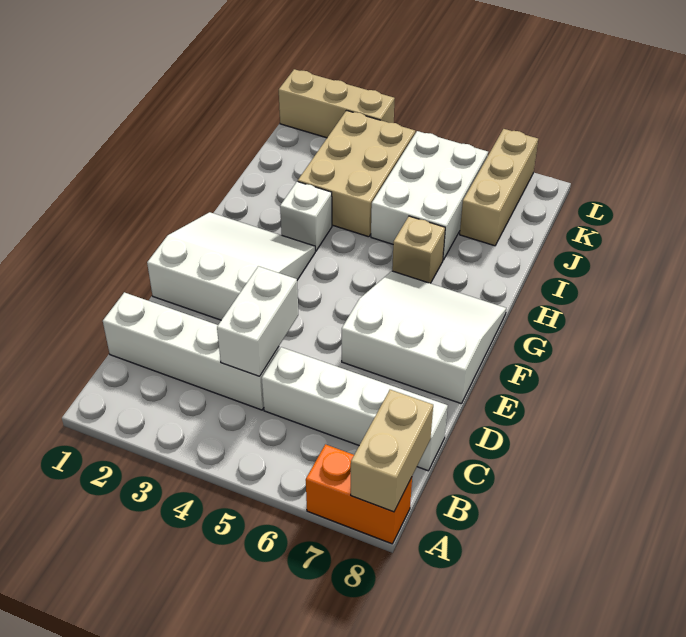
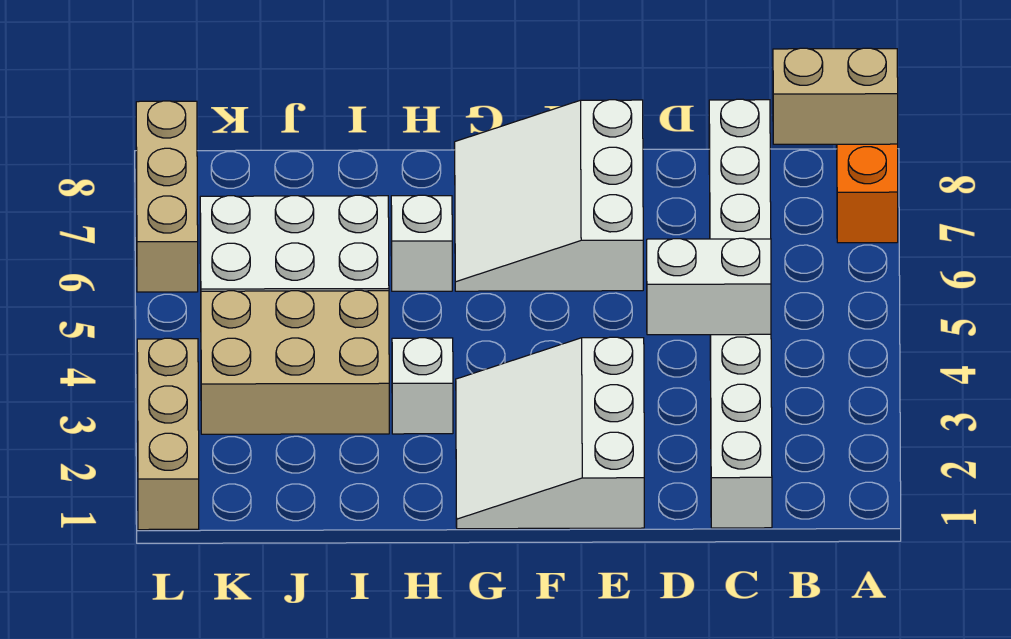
tan 1x1 brick [392,216,445,283] -> white 1x1 brick [391,195,452,291]
tan 1x3 brick [460,129,538,246] -> tan 1x3 brick turned to [136,101,198,292]

